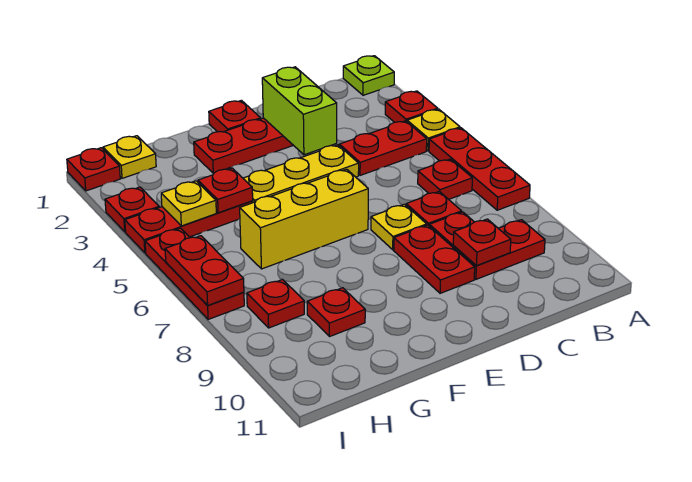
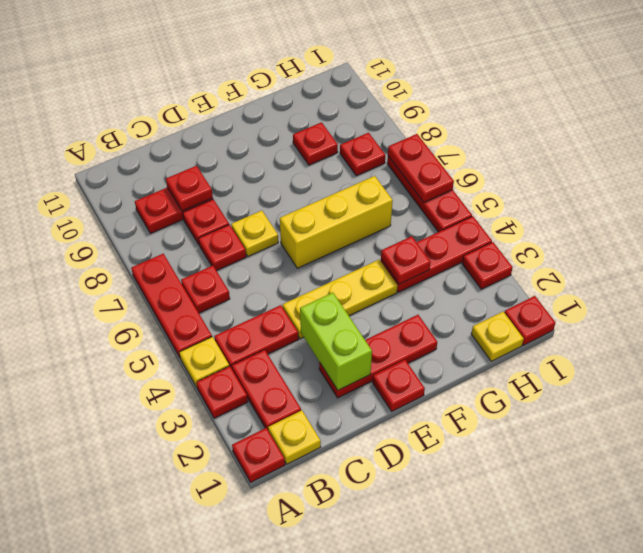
lime 1x1 plate [343,56,394,95] -> red 1x1 plate [232,428,285,482]
red 1x2 plate [394,225,475,293] -> red 1x2 plate moved to [232,350,301,429]
yellow 1x1 plate [161,181,216,226] -> yellow 1x1 plate moved to [268,410,321,464]

